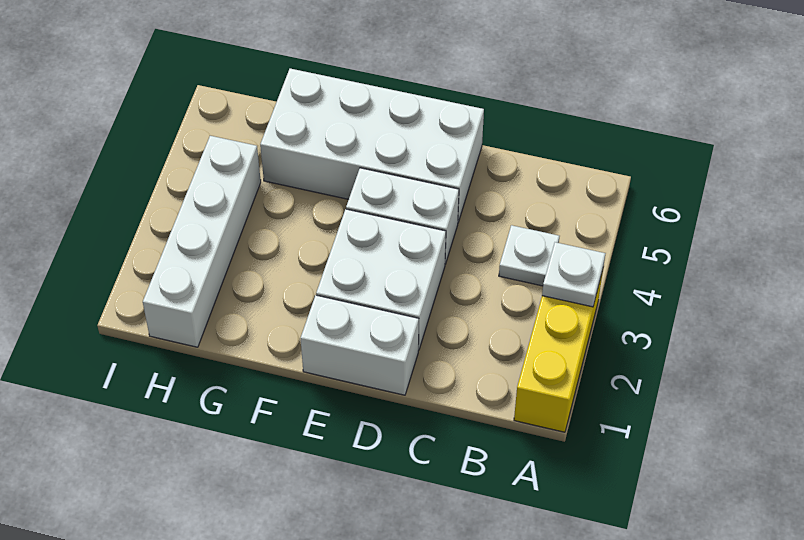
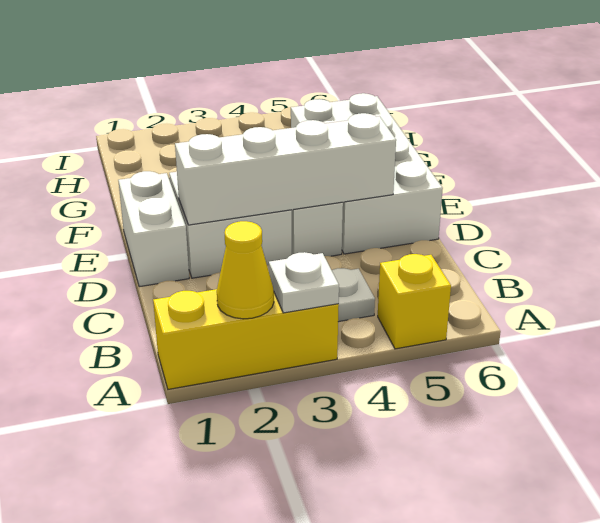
none -> yellow 1x1 cone [217,221,274,319]
none -> yellow 1x1 brick [378,254,451,349]
white 1x4 brick [143,136,261,347] -> white 1x4 brick moved to [175,113,396,225]

